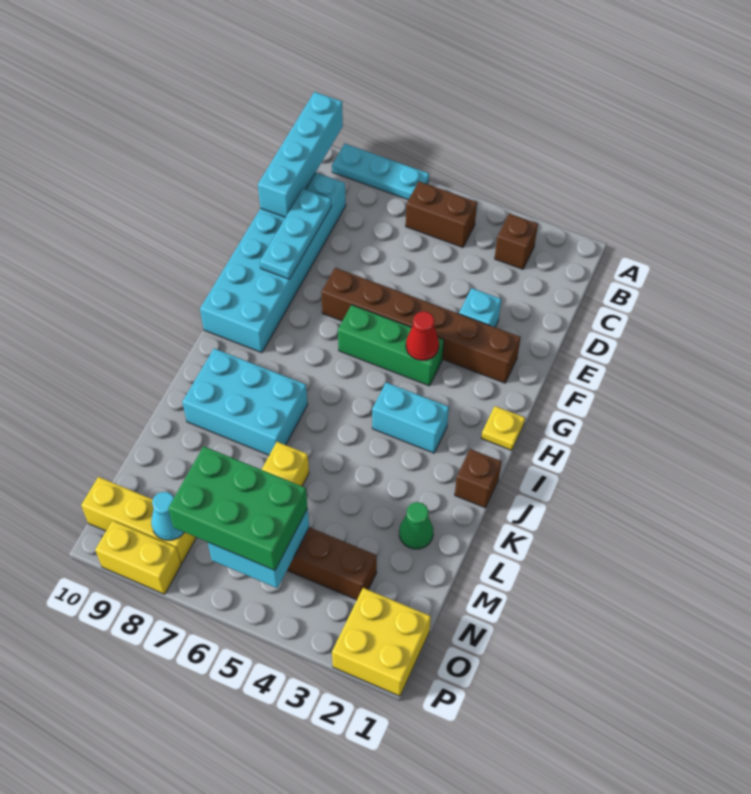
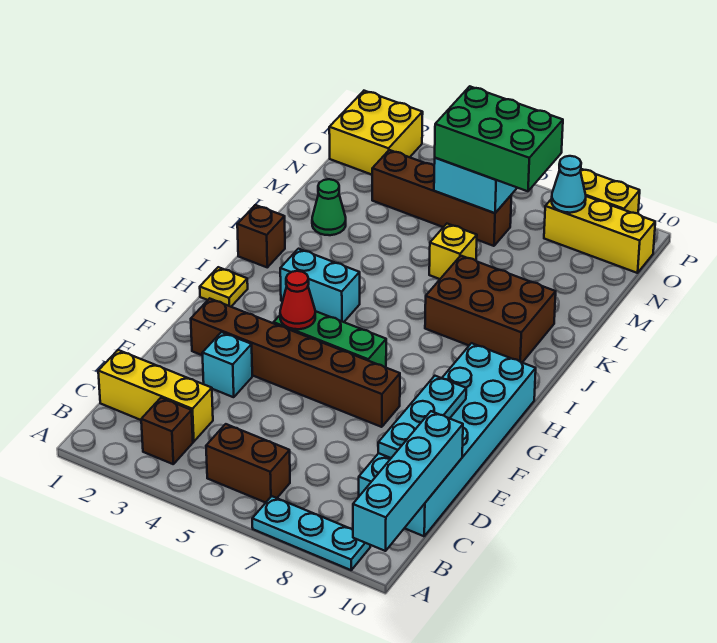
none -> yellow 1x3 brick [98,350,213,442]
cyan 2x3 brick [182,348,308,455] -> brown 2x3 brick [425,256,556,363]

